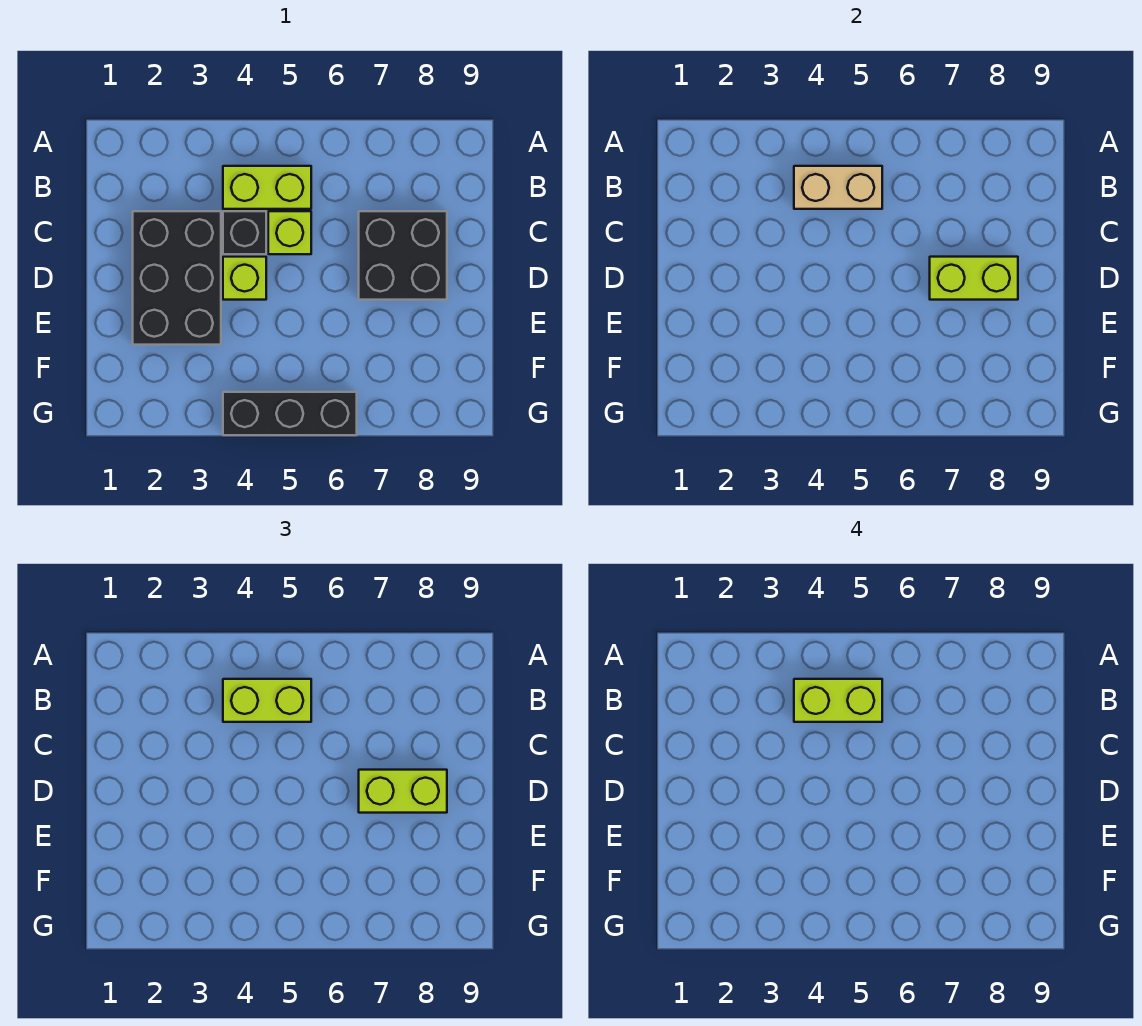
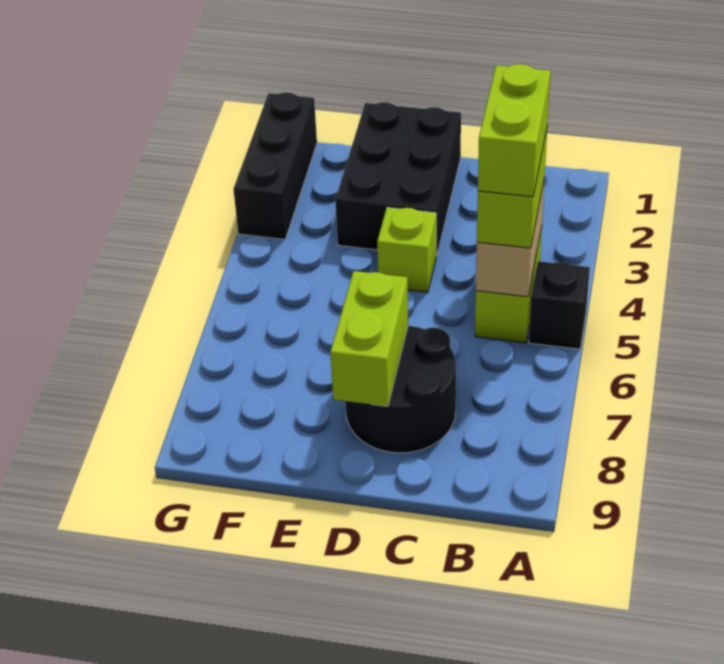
black 2x3 brick [133,211,221,345] -> black 2x3 brick turned to [335,102,461,256]
black 1x1 brick [223,211,266,254] -> black 1x1 brick moved to [529,261,590,349]
lime 1x1 brick [268,211,311,254] -> none
black 2x2 brick [359,211,447,300] -> black 2x2 round brick [346,326,456,453]
lime 1x2 brick [359,770,447,813] -> none
black 1x3 brick [223,392,357,435] -> black 1x3 brick moved to [233,93,317,239]

